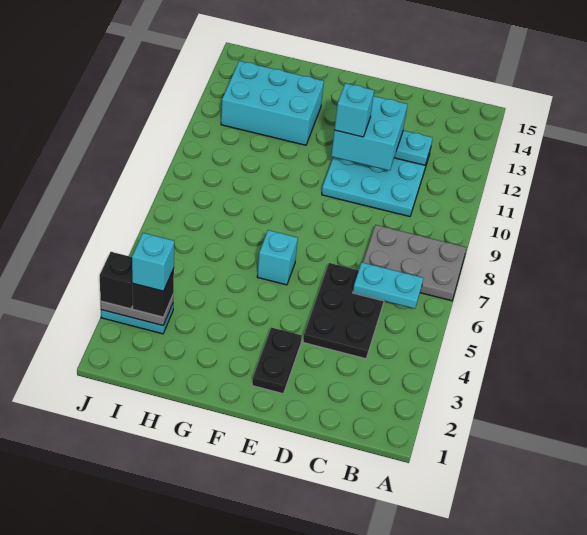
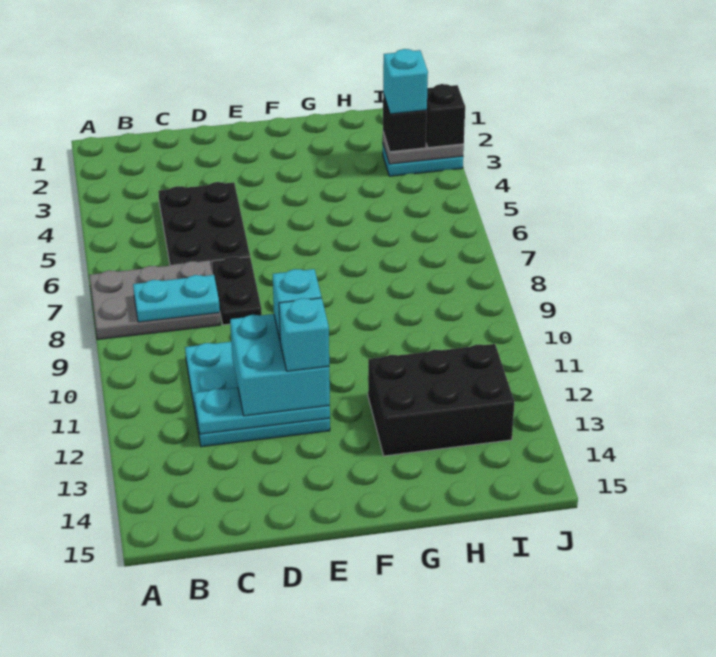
cyan 1x2 plate [353,262,423,309] -> cyan 1x2 plate moved to [133,275,220,322]
black 1x2 plate [252,327,302,394] -> black 1x2 plate moved to [212,257,262,325]
cyan 1x1 brick [257,230,298,285] -> cyan 1x1 brick moved to [279,298,329,371]
cyan 2x3 brick [221,61,324,145] -> black 2x3 brick [368,344,514,456]

